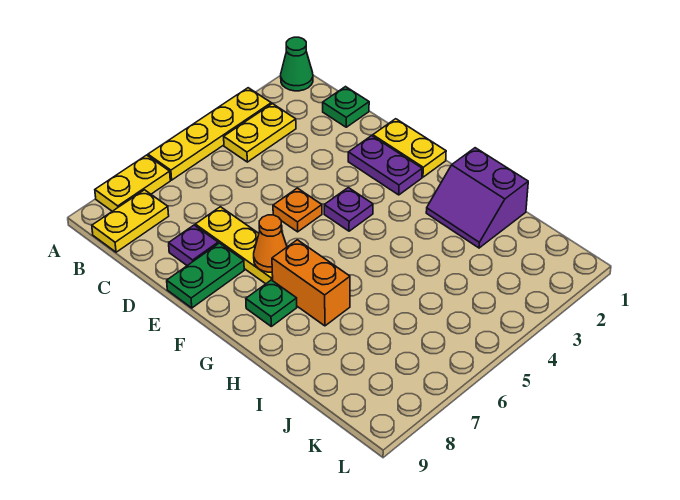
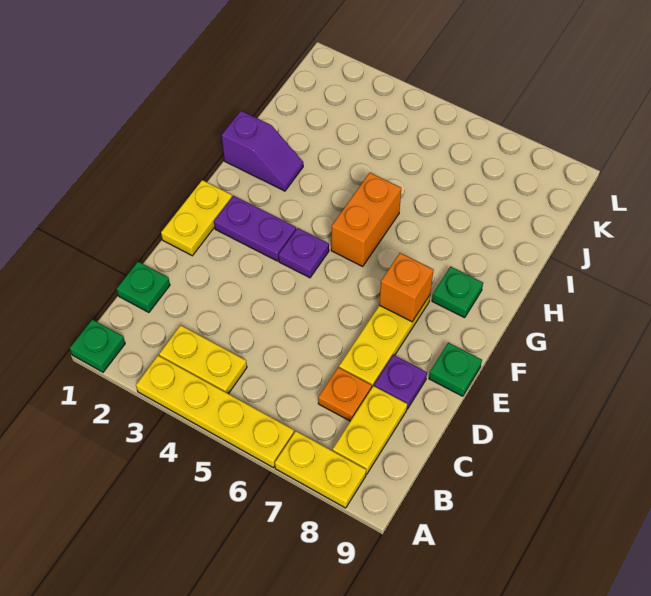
green 1x1 cone [281,37,313,91] -> green 1x1 plate [70,319,125,372]
yellow 1x2 plate [92,190,169,252] -> yellow 1x2 plate turned to [333,386,407,474]
purple 1x2 plate [348,136,422,195] -> purple 1x2 plate turned to [214,196,296,261]
orange 1x1 plate [273,188,322,232] -> orange 1x1 plate moved to [318,367,372,421]
green 1x2 plate [167,243,244,308] -> green 1x1 plate [429,343,482,396]
orange 1x1 cone [254,215,287,272] -> orange 1x1 brick [379,253,433,322]
orange 1x2 brick [272,240,350,326] -> orange 1x2 brick moved to [331,173,401,266]
purple 2x2 slope [426,148,528,248] -> purple 1x2 slope [222,111,303,191]

